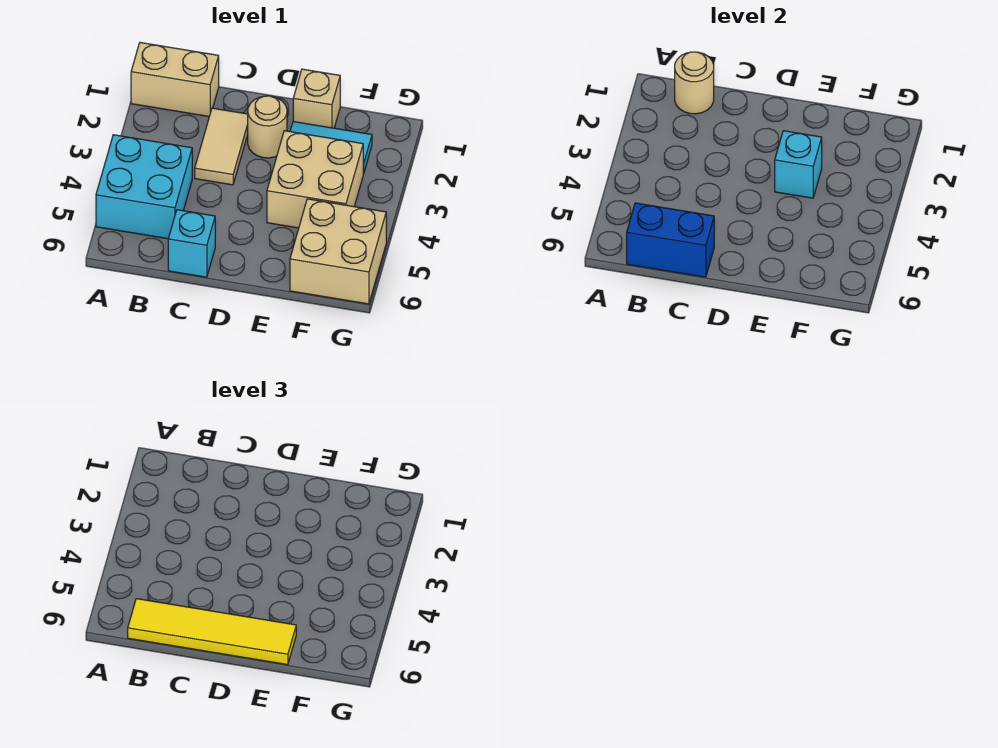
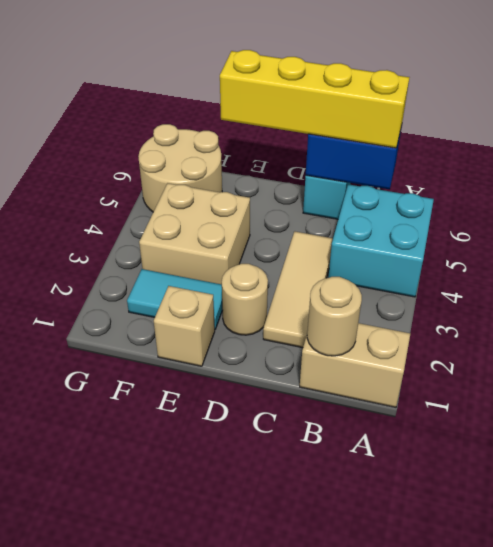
yellow 1x4 tile [128,599,296,665] -> yellow 1x4 brick [220,50,409,148]
tan 1x2 tile [195,108,248,185] -> tan 1x3 tile [263,231,333,348]
cyan 1x1 brick [775,131,822,198] -> none
tan 2x2 brick [290,199,386,304] -> tan 2x2 round brick [138,124,222,212]

